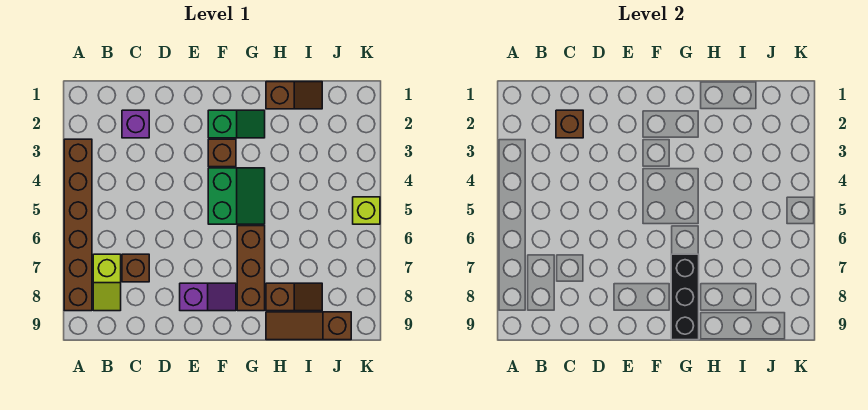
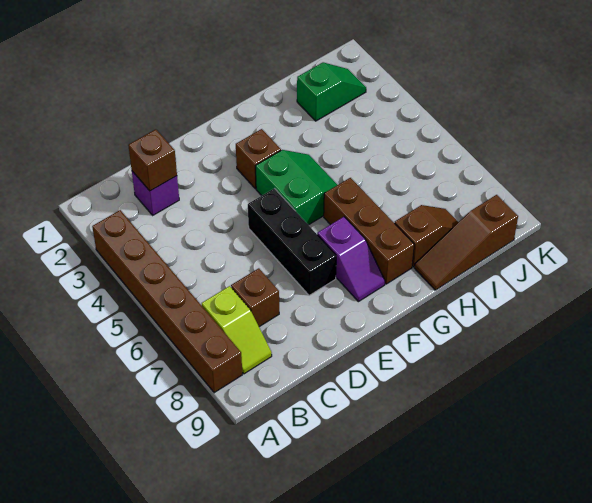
purple 1x2 slope [180,283,236,311] -> purple 1x2 slope turned to [317,217,385,302]
green 1x2 slope [208,110,265,138] -> green 1x2 slope moved to [297,62,366,121]
black 1x3 brick [671,254,699,340] -> black 1x3 brick moved to [248,188,336,296]
brown 1x2 slope [266,82,322,109] -> none
lime 1x1 brick [353,197,380,224] -> none

